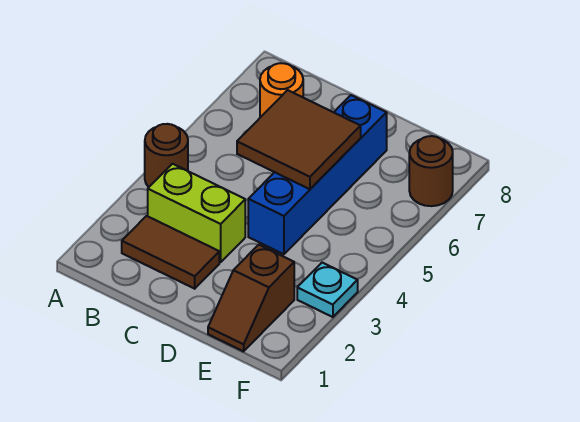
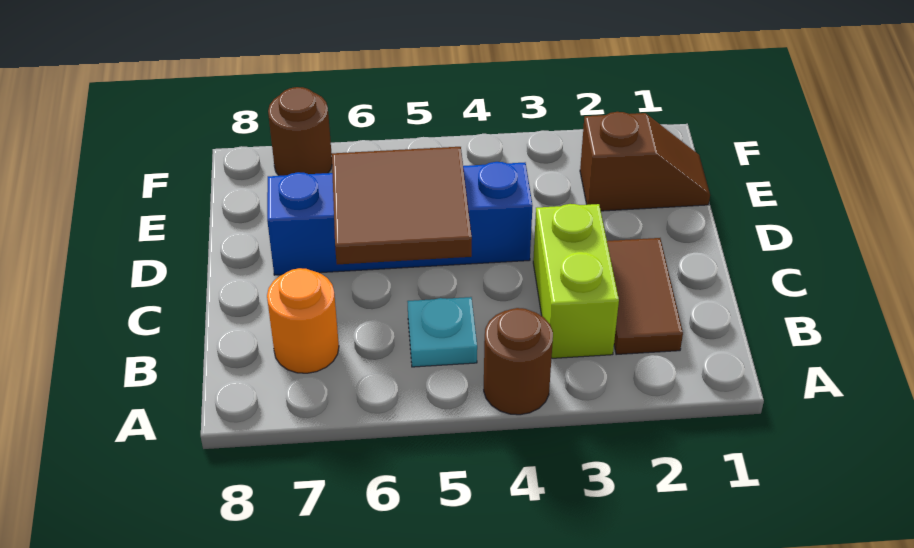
cyan 1x1 plate [297,263,358,317] -> cyan 1x1 plate moved to [407,297,477,367]

